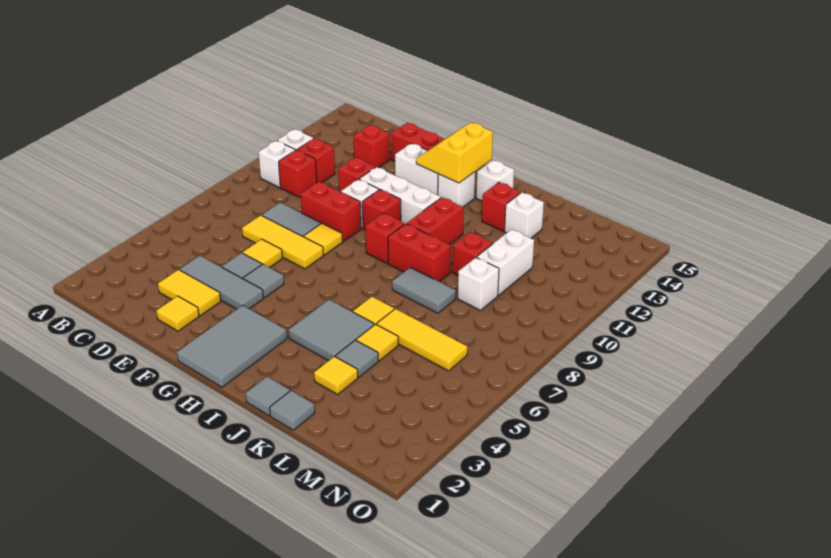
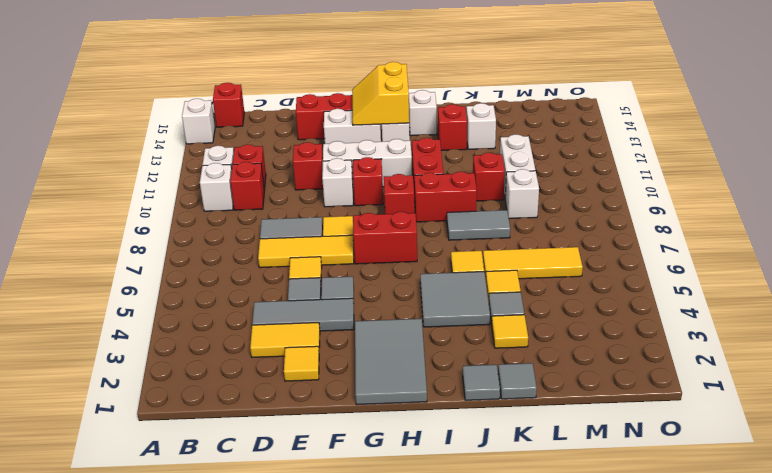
none -> white 1x1 brick [182,99,215,144]
red 1x1 brick [354,125,390,168] -> red 1x1 brick moved to [213,83,244,127]
red 1x2 brick [301,182,361,241] -> red 1x2 brick moved to [353,212,417,264]

